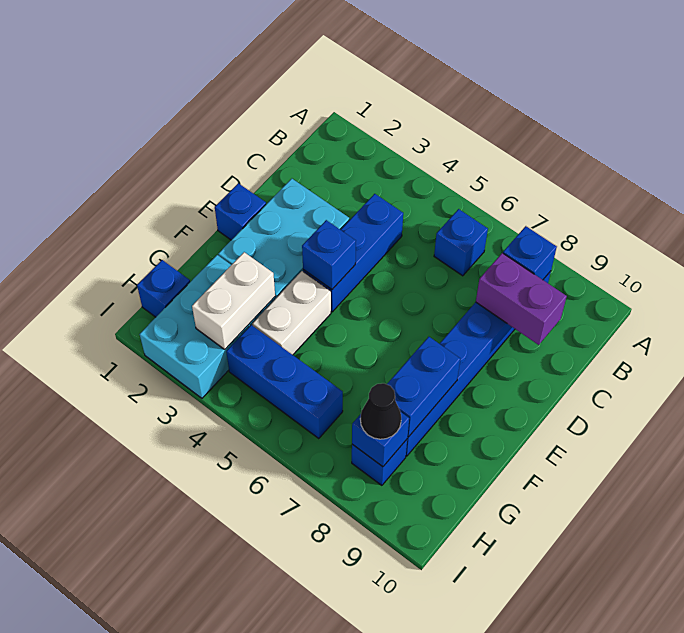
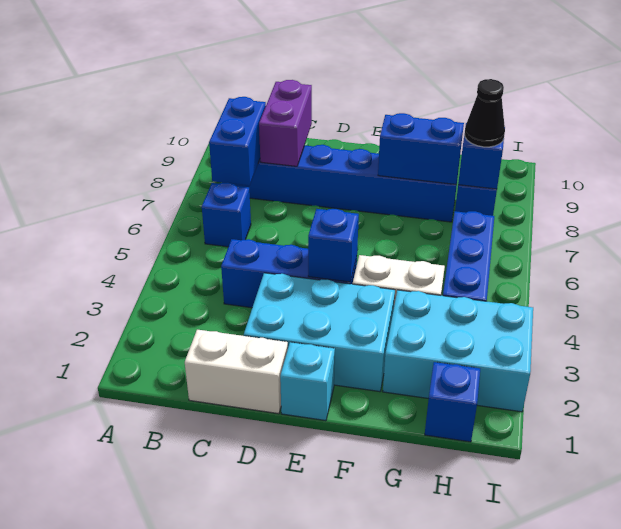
blue 1x1 brick [503,226,557,280] -> blue 1x2 brick [209,97,266,186]
blue 1x1 brick [215,183,266,240] -> cyan 1x1 brick [280,342,335,421]
white 1x2 brick [192,252,275,349] -> white 1x2 brick moved to [185,330,288,414]

